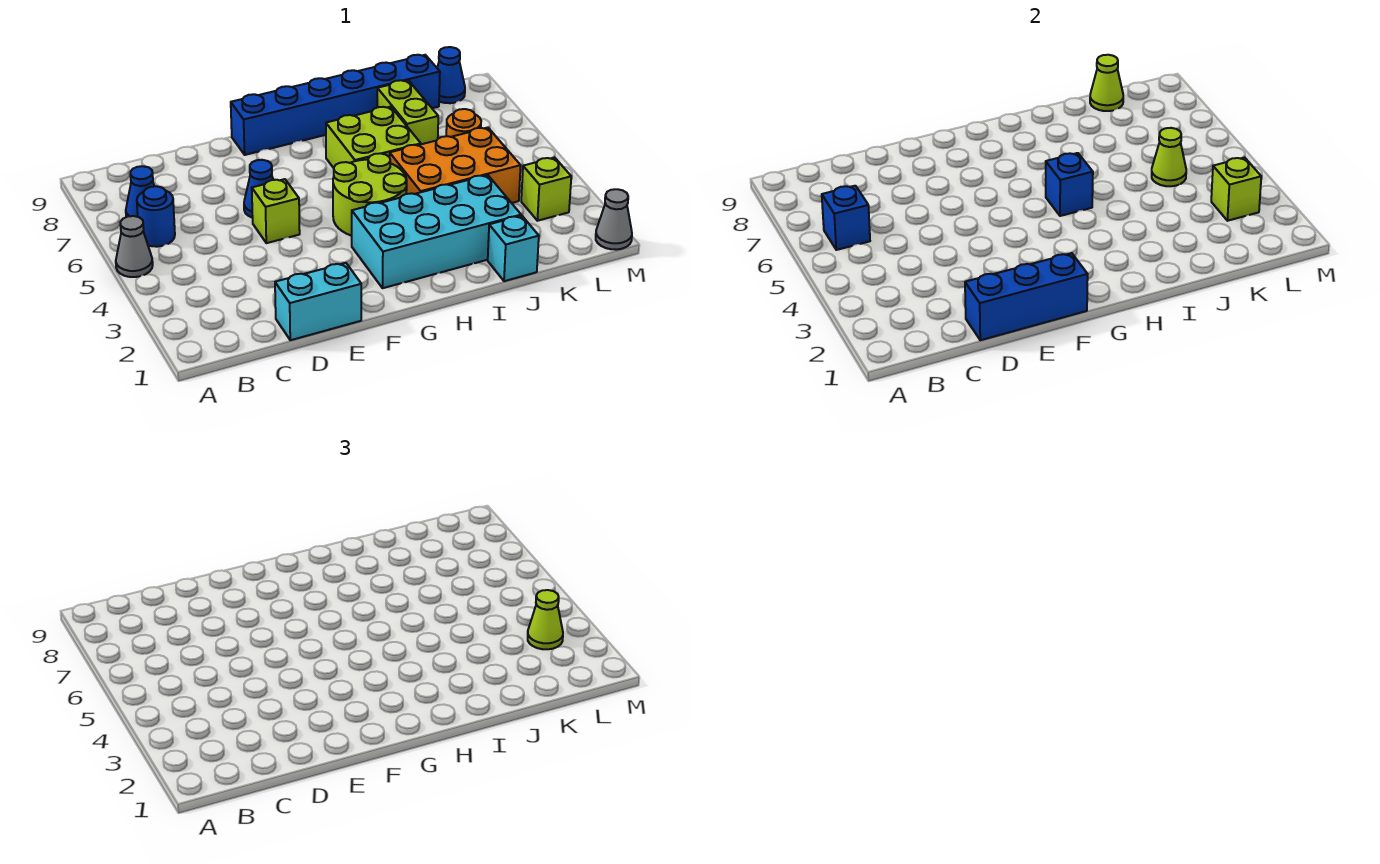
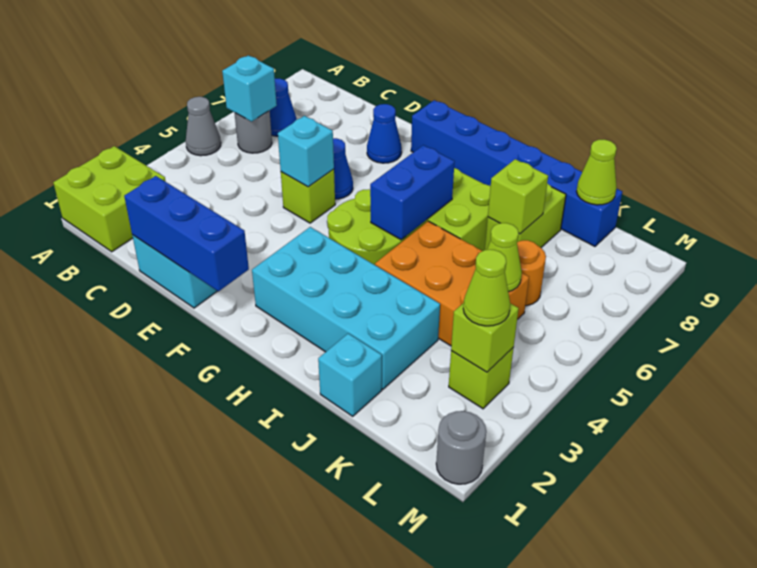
none -> lime 2x2 brick [53,146,166,252]
blue 1x1 round brick [137,186,175,247] -> grey 1x1 round brick [235,110,272,153]
blue 1x1 brick [822,186,870,250] -> cyan 1x1 brick [222,55,277,122]
none -> cyan 1x1 brick [278,116,334,187]
blue 1x1 brick [1046,153,1093,216] -> blue 1x2 brick [370,145,455,240]
none -> lime 1x1 brick [488,159,548,234]
blue 1x1 cone [437,47,465,103] -> blue 1x1 cone moved to [367,104,402,163]
grey 1x1 cone [596,189,632,250] -> grey 1x1 round brick [436,411,486,484]

